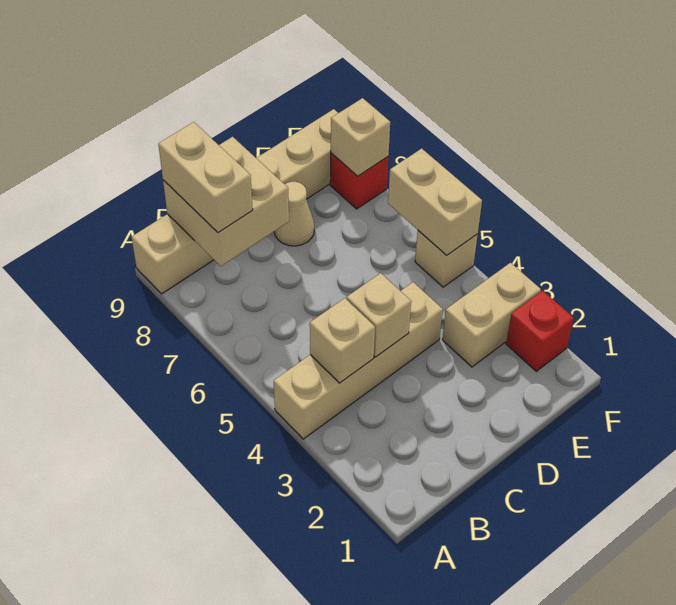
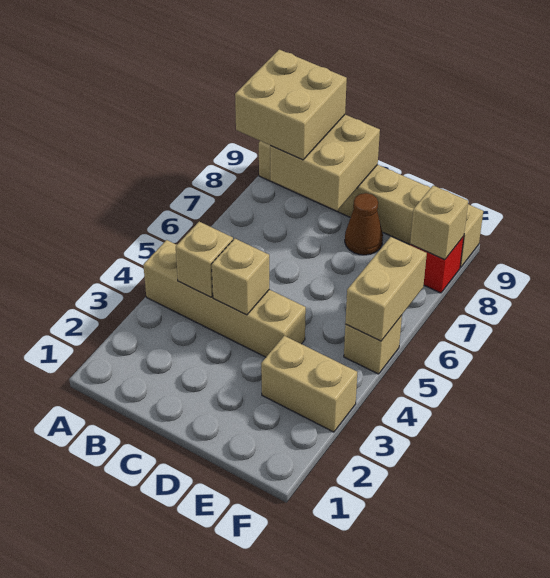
tan 1x2 brick [158,122,253,232] -> tan 2x2 brick [235,50,347,160]
tan 1x1 cone [274,182,314,246] -> brown 1x1 cone [345,193,383,255]
red 1x1 brick [506,291,574,371] -> none

